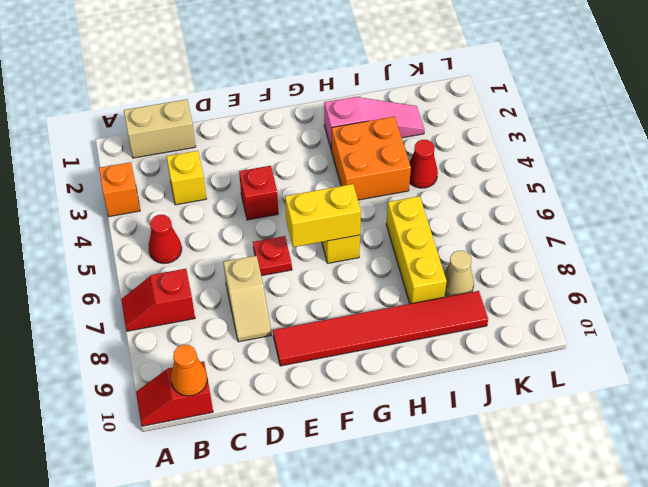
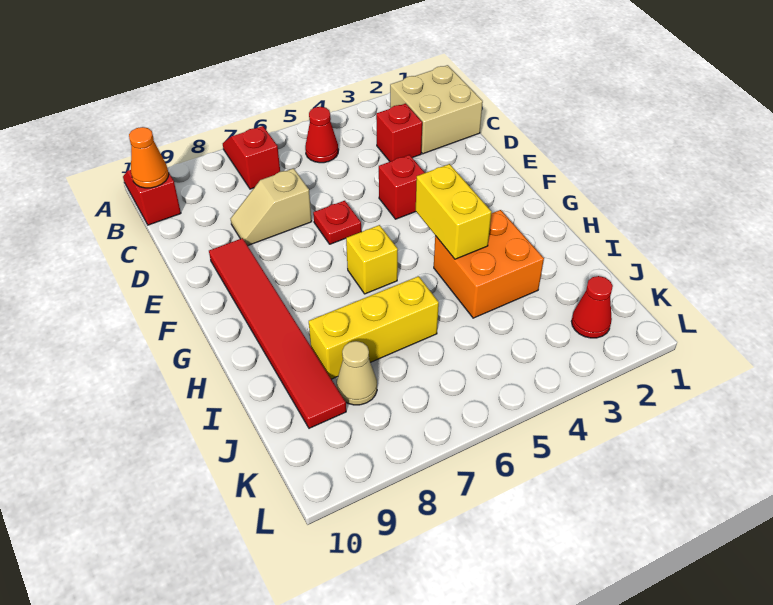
orange 1x1 brick [99,162,140,217] -> none
tan 1x2 brick [124,99,196,158] -> tan 2x2 brick [390,65,483,154]
yellow 1x1 brick [166,151,206,205] -> red 1x1 brick [376,104,422,162]
yellow 1x2 brick [285,184,361,247] -> yellow 1x2 brick moved to [416,164,492,259]
pink 1x3 slope [324,97,424,148] -> none
red 1x1 cone [409,140,438,188] -> red 1x1 cone moved to [571,276,613,338]

